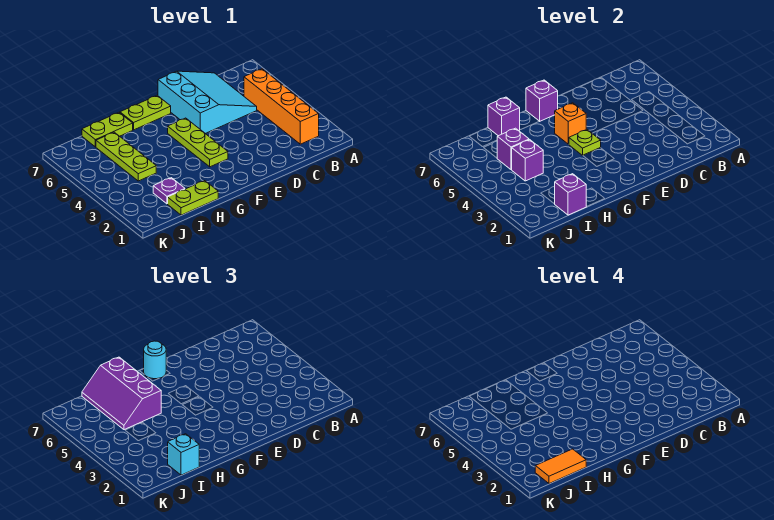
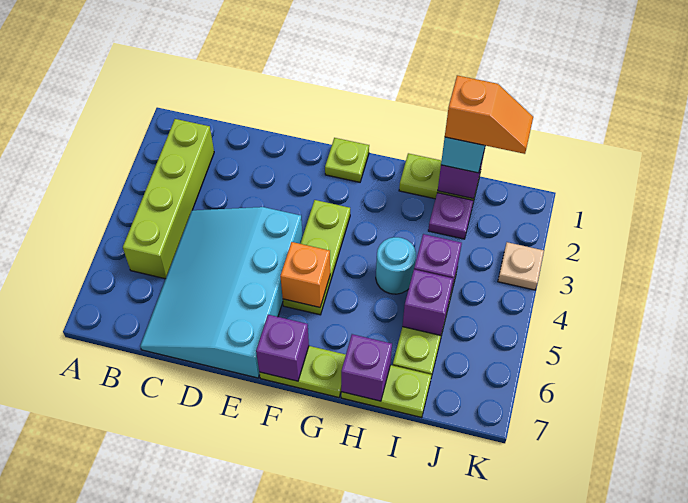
orange 1x4 brick [244,69,319,144] -> lime 1x4 brick [123,119,214,279]
cyan 3x3 slope [158,71,257,134] -> cyan 3x4 slope [140,207,303,378]
lime 1x1 plate [569,129,601,155] -> lime 1x1 plate moved to [325,138,369,182]
cyan 1x1 round brick [144,341,166,379] -> cyan 1x1 round brick moved to [376,237,416,294]
purple 2x3 slope [82,357,161,430] -> none
orange 1x2 tile [535,449,586,484] -> orange 1x2 slope [445,75,533,154]
none -> tan 1x1 plate [498,242,544,290]

